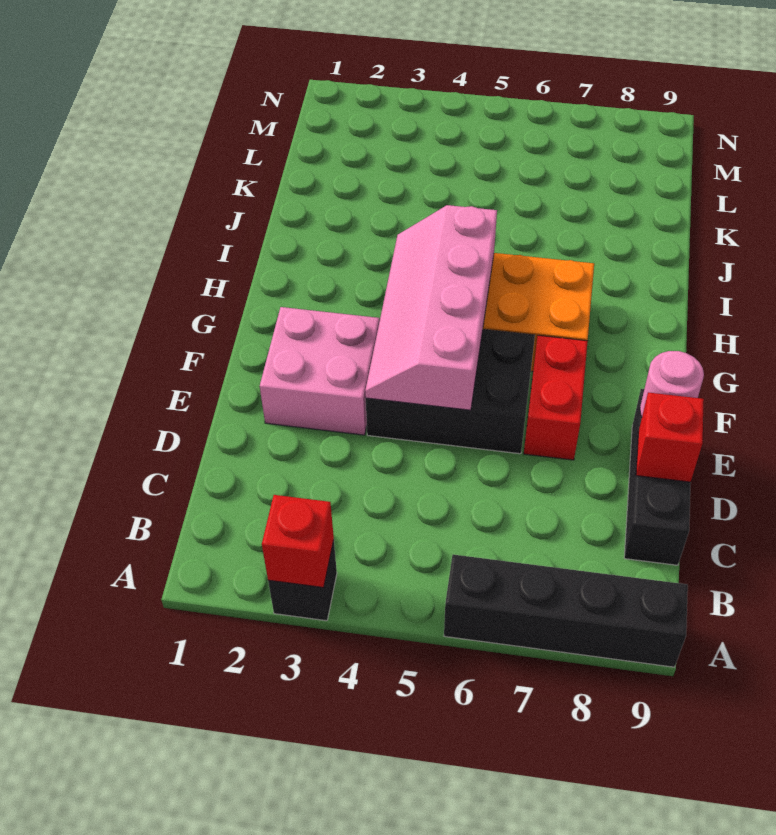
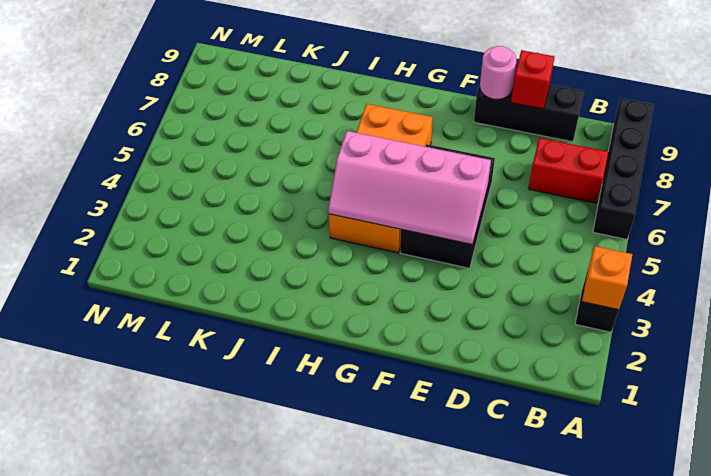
red 1x1 brick [262,495,334,588] -> orange 1x1 brick [582,246,632,310]
pink 2x2 brick [260,307,380,435] -> none
red 1x2 brick [524,335,588,460] -> red 1x2 brick moved to [528,138,608,203]

